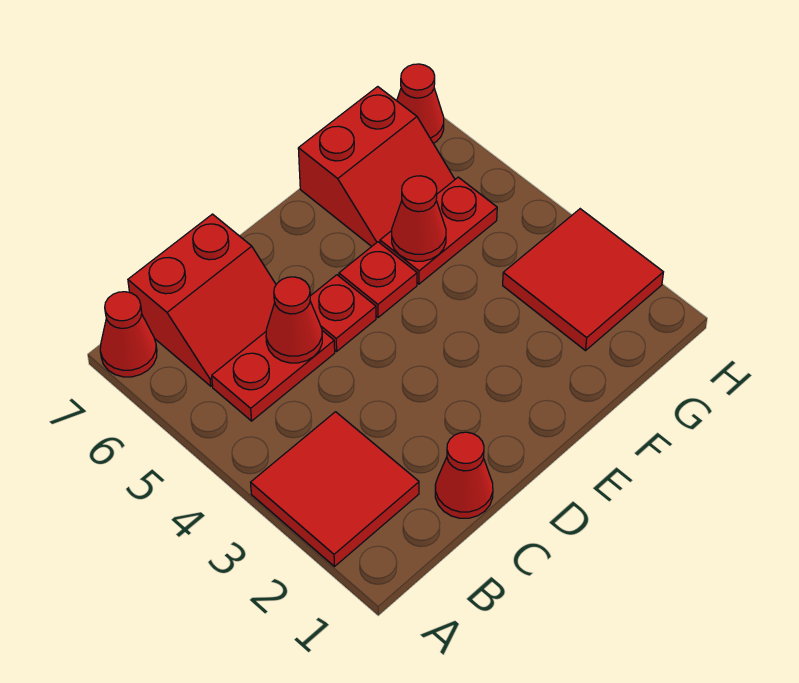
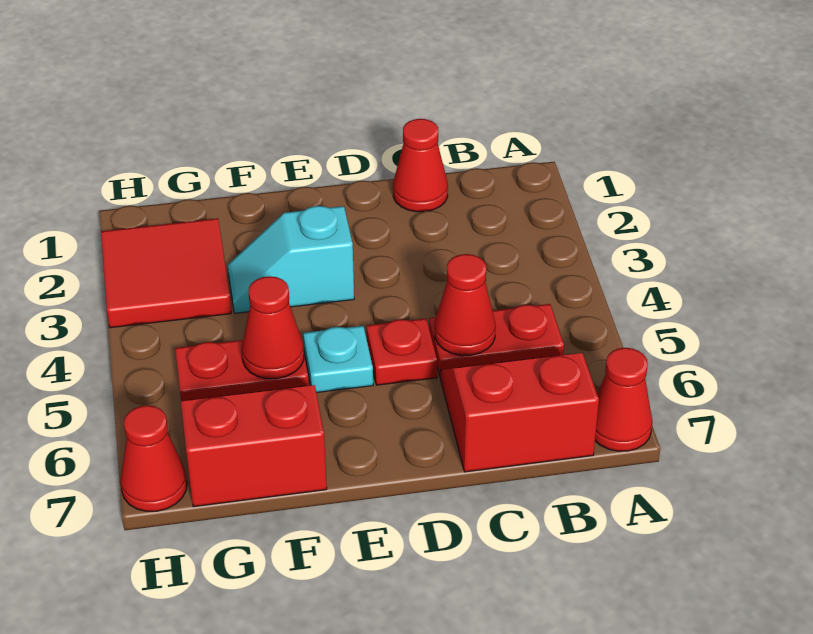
red 2x2 tile [251,412,419,566] -> none
none -> cyan 1x2 slope [228,206,354,313]
red 1x1 plate [339,242,417,317] -> cyan 1x1 plate [303,326,373,393]

